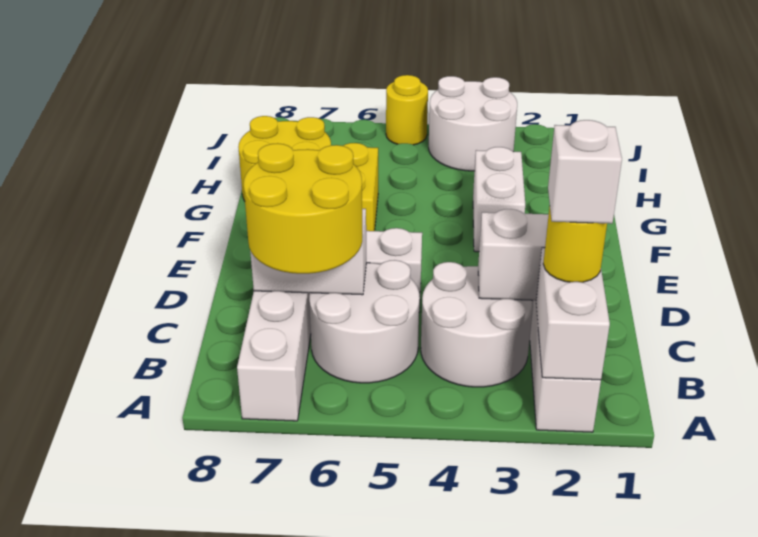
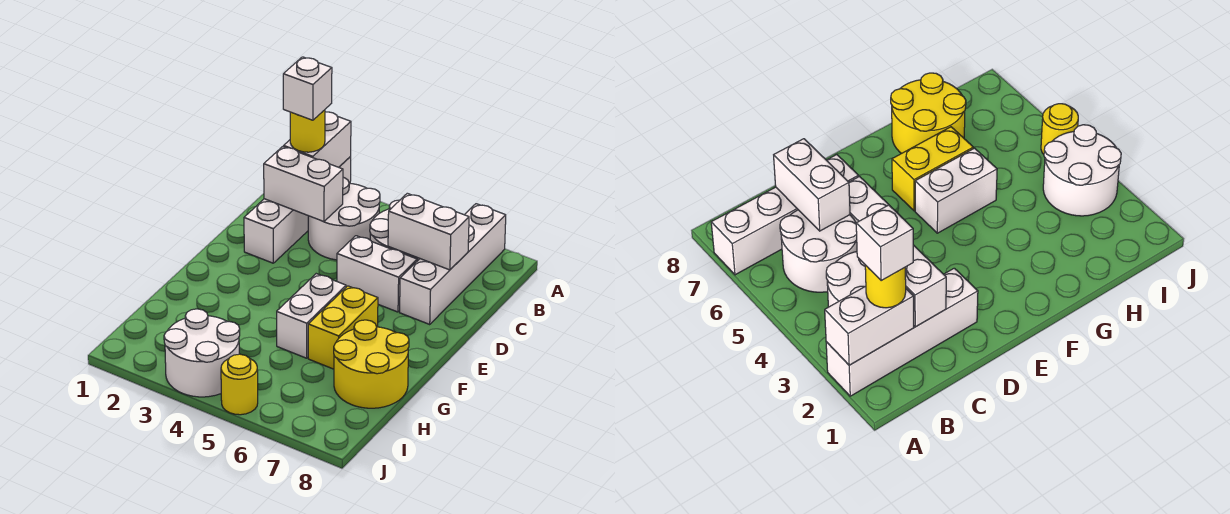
yellow 2x2 round brick [244,143,362,274] -> none
white 1x2 brick [473,147,525,252] -> white 1x2 brick moved to [277,274,346,358]

